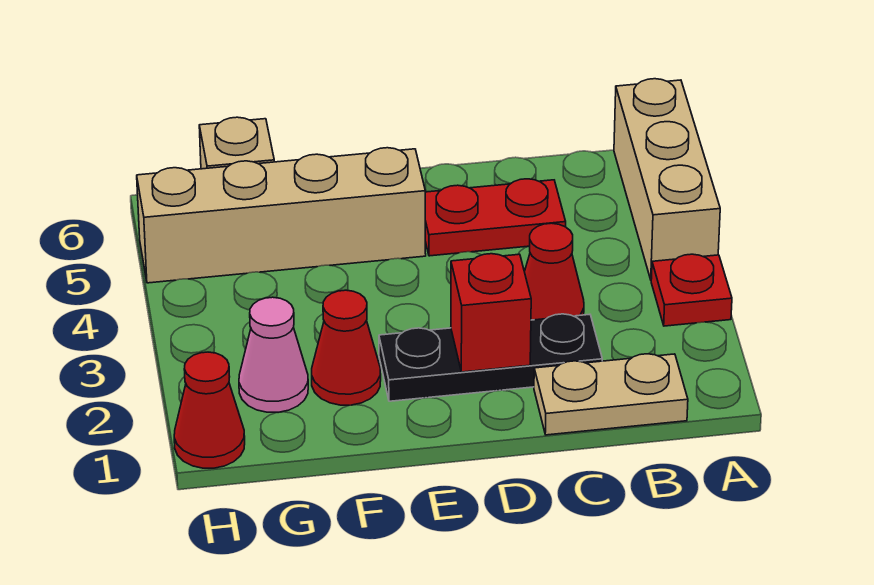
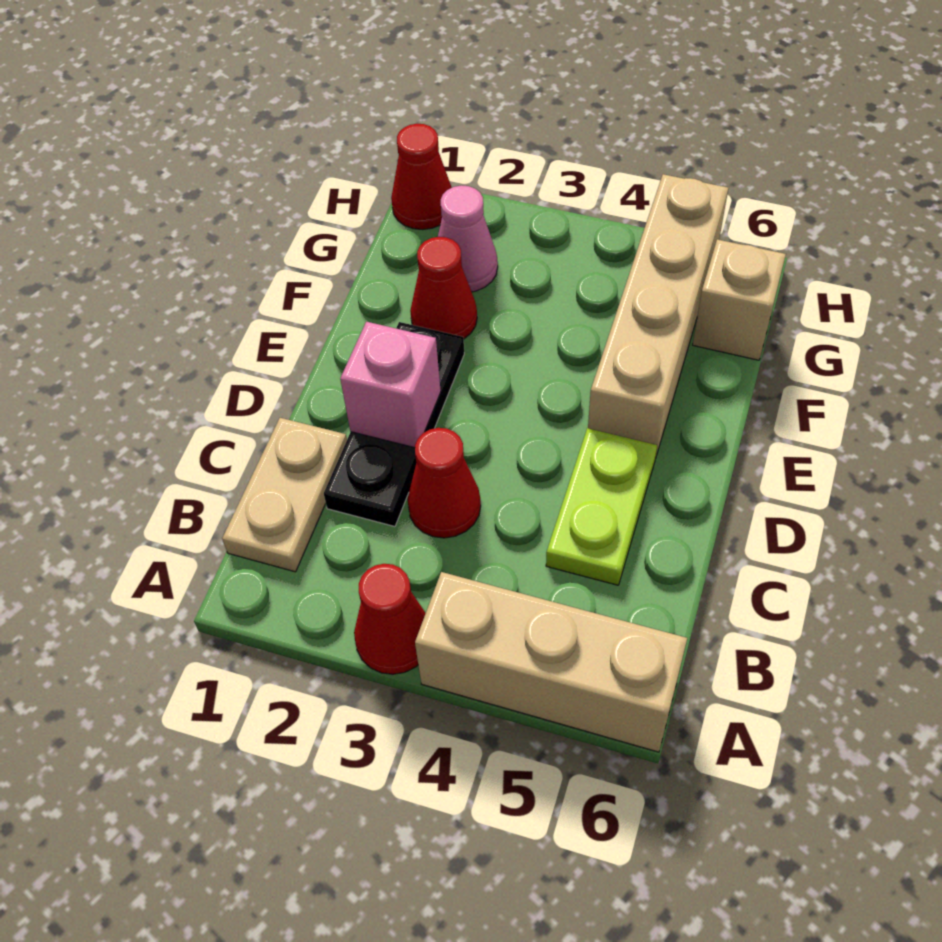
red 1x1 plate [651,254,732,326] -> red 1x1 cone [354,564,426,674]
red 1x2 plate [425,179,566,256] -> lime 1x2 plate [546,428,657,585]
red 1x1 brick [451,254,531,372] -> pink 1x1 brick [340,322,441,448]

